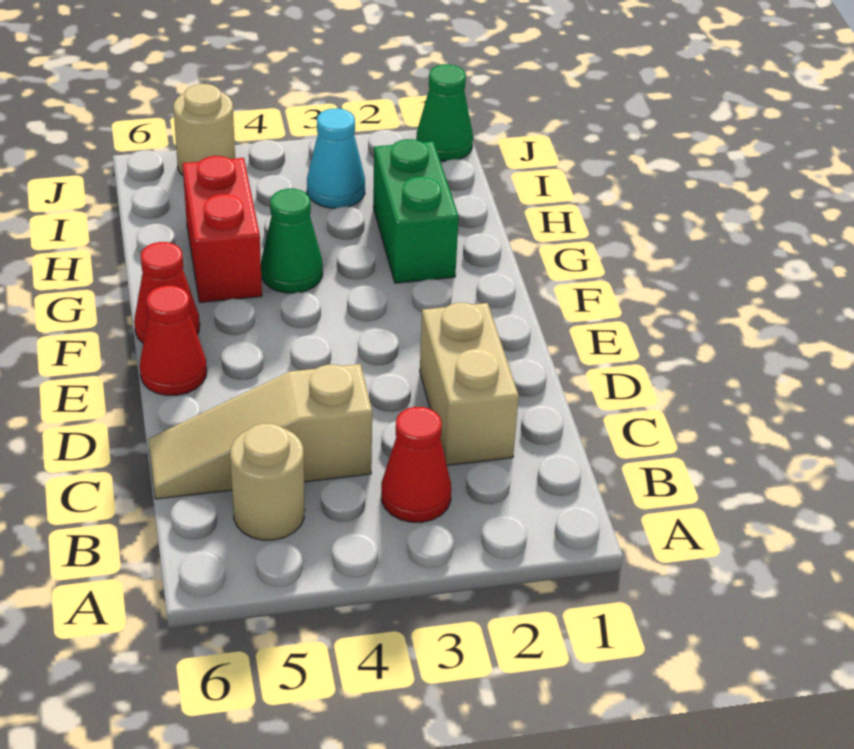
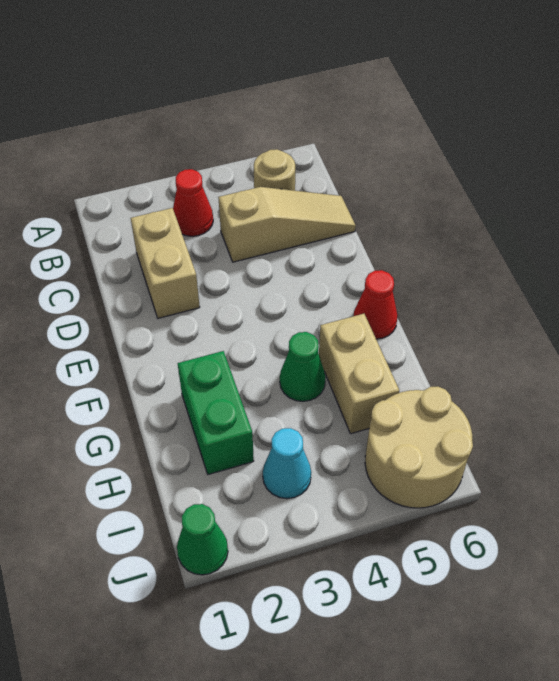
red 1x1 cone [140,286,207,395] -> none
red 1x2 brick [183,156,262,303] -> tan 1x2 brick [319,314,399,434]
tan 1x1 round brick [173,84,235,175] -> tan 2x2 round brick [365,387,473,508]

